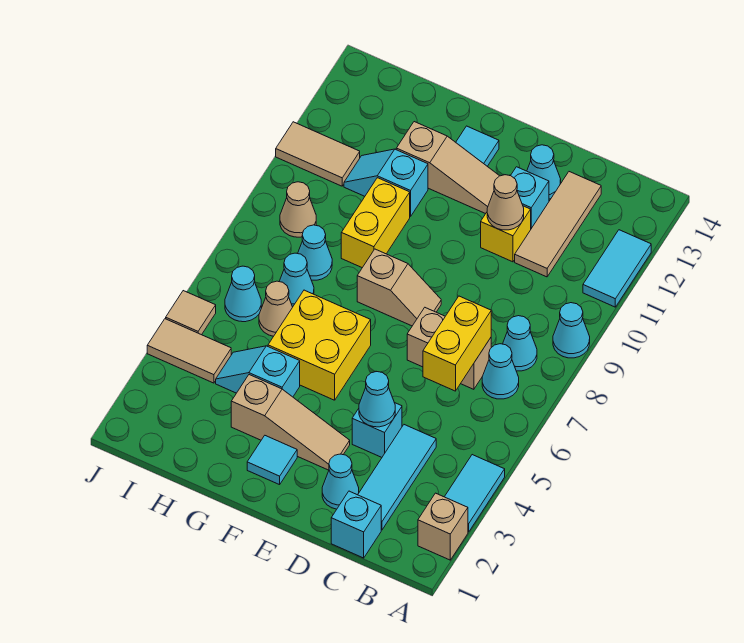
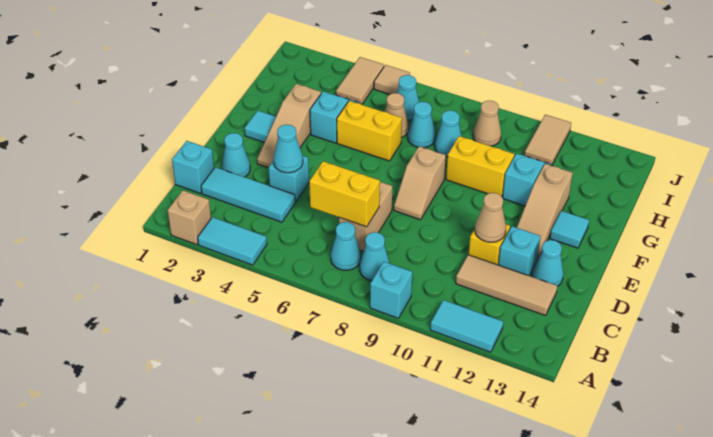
cyan 1x1 cone [553,303,590,358] -> cyan 1x1 brick [370,262,412,318]
yellow 2x2 brick [268,290,371,400] -> yellow 1x2 brick [337,101,402,161]

